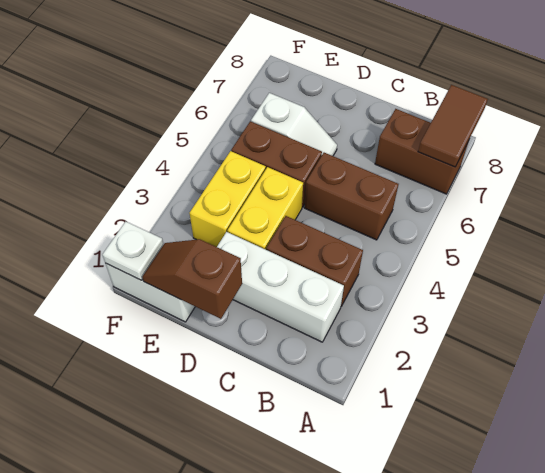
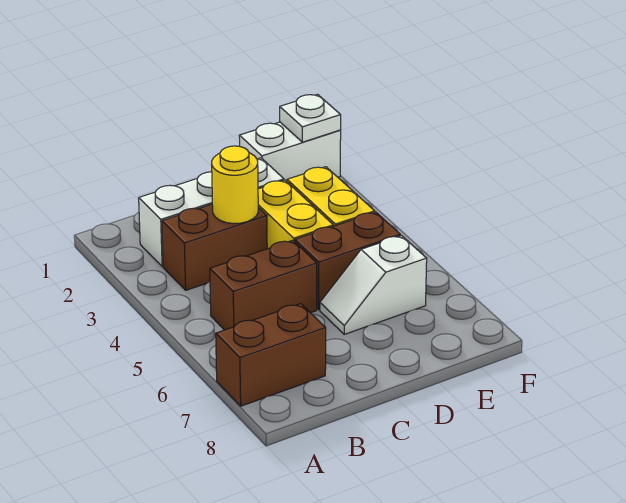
brown 1x2 tile [418,85,488,167] -> none
none -> yellow 1x1 round brick [212,146,258,224]
brown 1x2 slope [142,239,242,319] -> none

